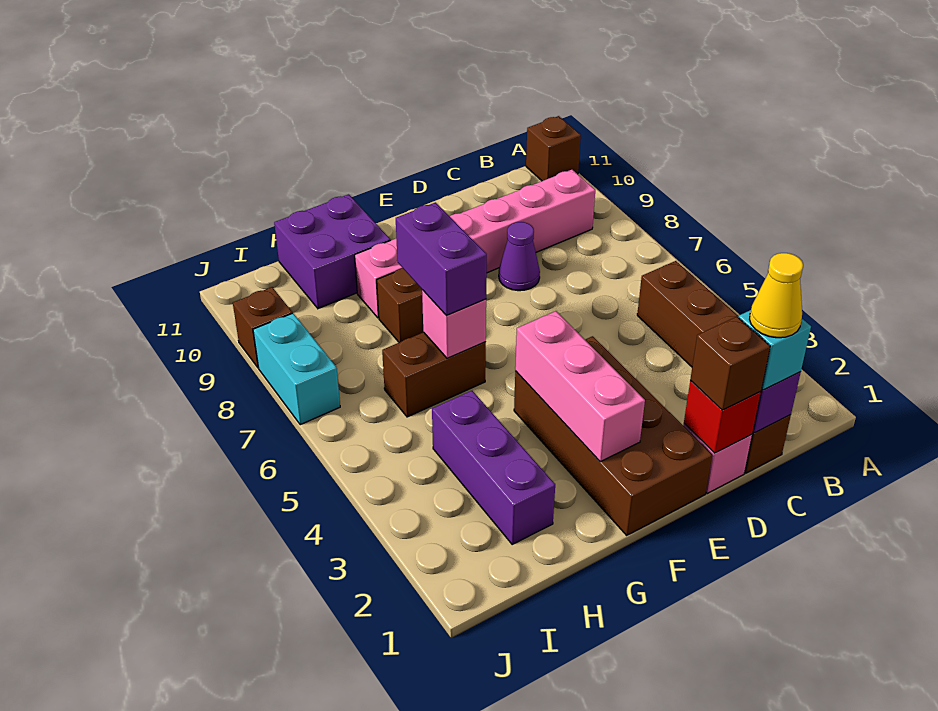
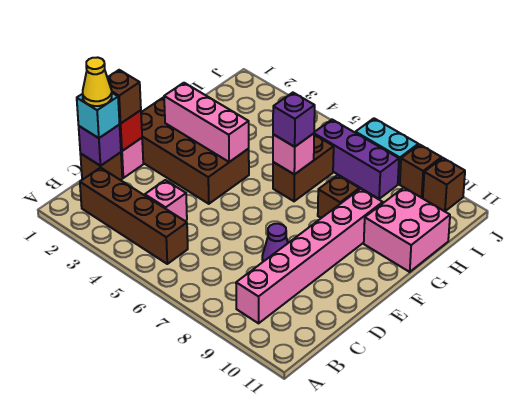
brown 1x1 brick [526,116,581,181] -> brown 1x1 brick moved to [423,158,465,211]
none -> pink 1x1 brick [145,180,187,221]
purple 1x2 brick [396,202,487,316] -> purple 1x1 brick [273,93,315,147]
purple 2x2 brick [274,194,390,309] -> pink 2x2 brick [364,188,450,272]
purple 1x3 brick [432,391,555,544] -> purple 1x3 brick moved to [314,120,399,199]

